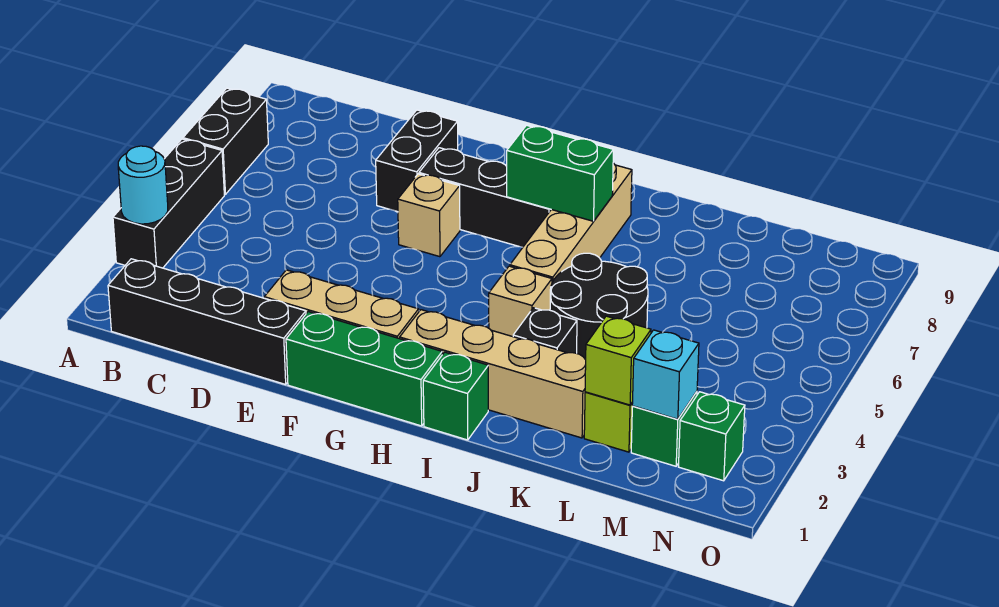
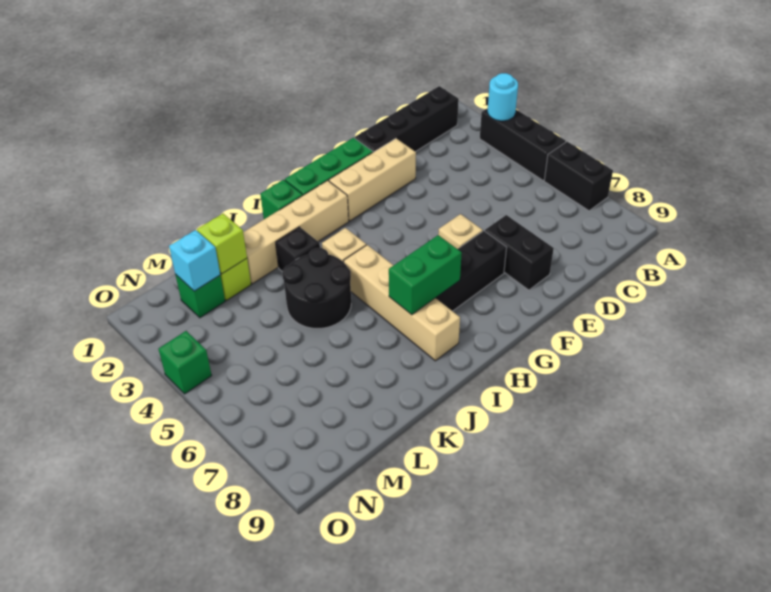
green 1x1 brick [679,392,745,481] -> green 1x1 brick moved to [159,331,212,394]

